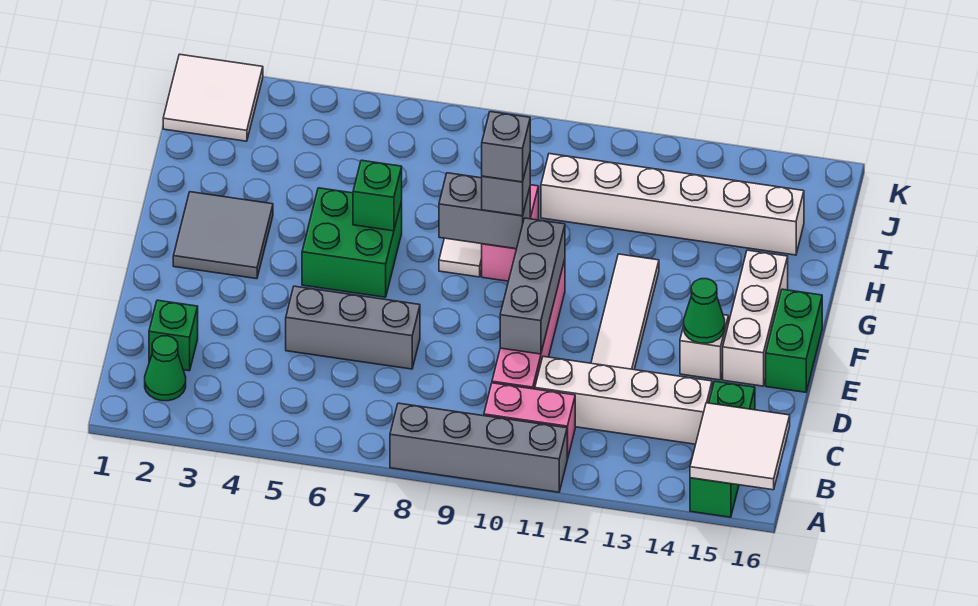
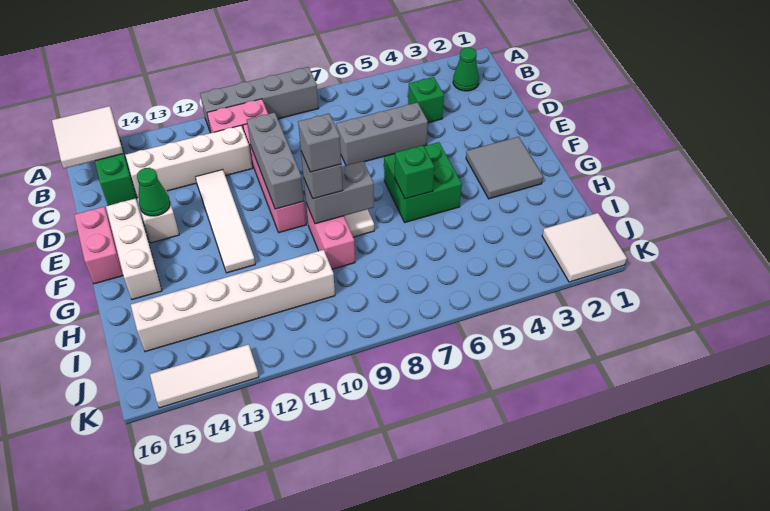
green 1x1 brick [149,300,198,371] -> green 1x1 brick moved to [408,77,444,123]
green 1x2 brick [766,289,822,392] -> pink 1x2 brick [74,207,123,284]
none -> white 1x3 tile [150,344,259,408]

